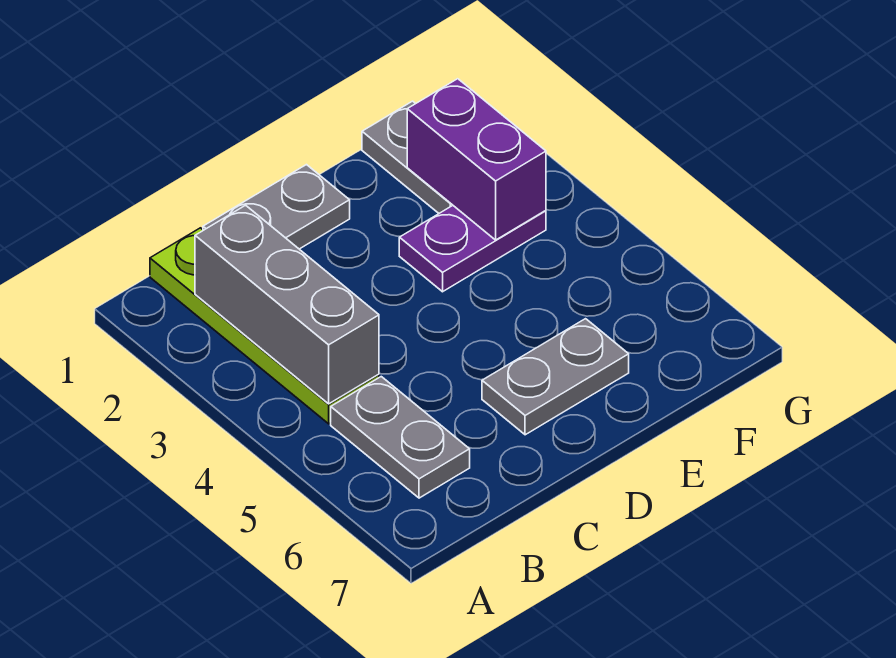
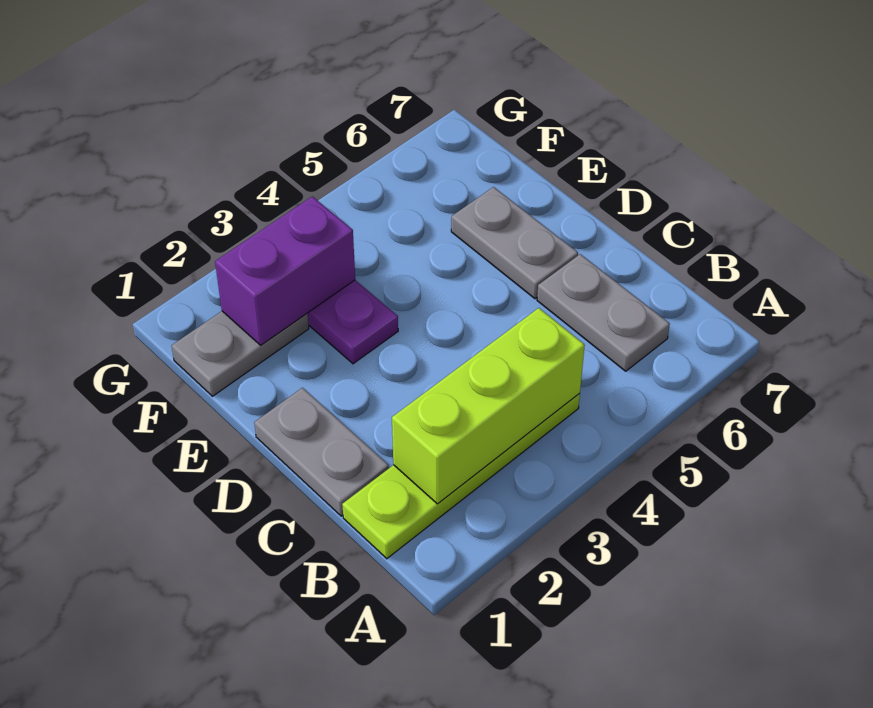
grey 1x3 brick [195,205,379,404] -> lime 1x3 brick [392,308,585,504]
grey 1x2 plate [331,377,470,498] -> grey 1x2 plate turned to [537,254,670,371]

